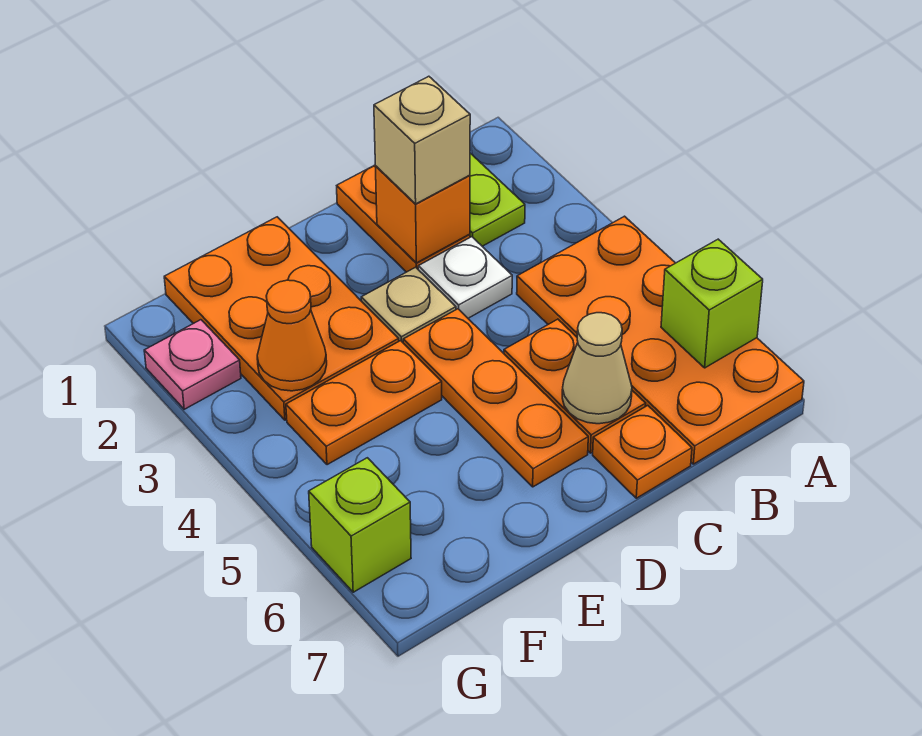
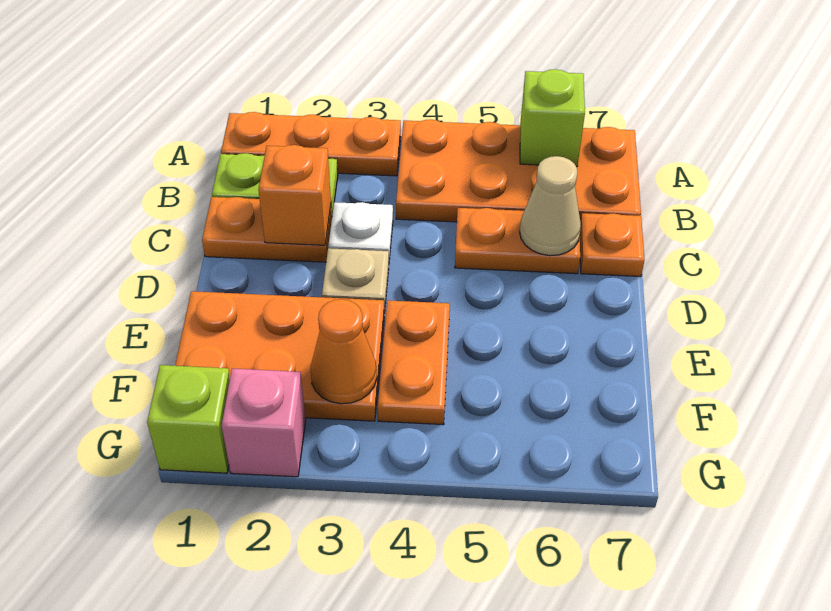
tan 1x1 brick [374,76,470,204] -> none
orange 1x3 plate [403,309,588,487] -> orange 1x3 plate moved to [221,112,401,176]
pink 1x1 plate [144,320,241,409] -> pink 1x1 brick [222,369,306,477]
lime 1x1 brick [309,458,411,592] -> lime 1x1 brick moved to [147,365,230,473]

